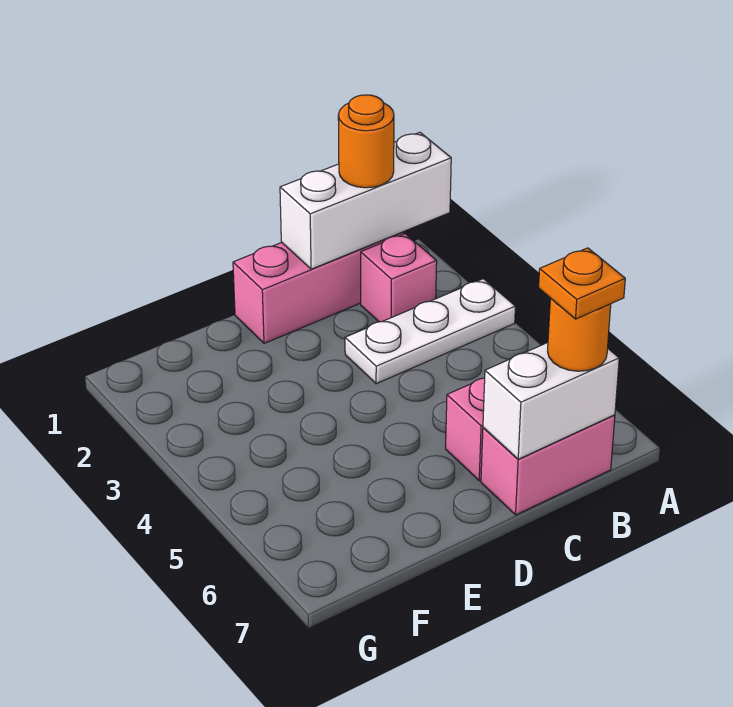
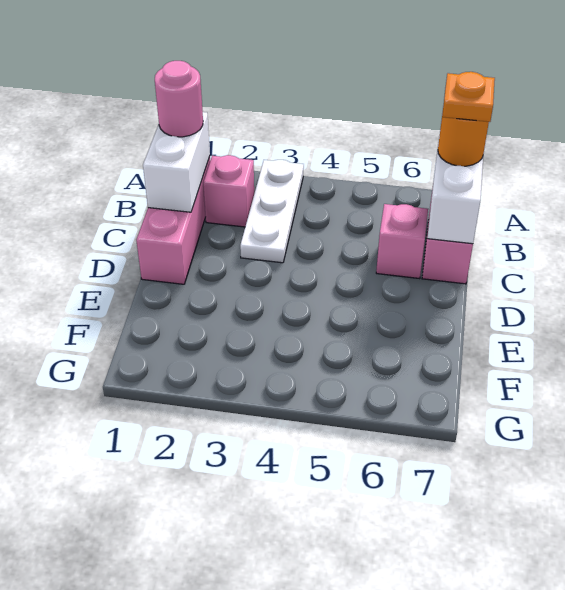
white 1x3 brick [280,132,451,269] -> white 1x2 brick [143,112,210,212]
orange 1x1 round brick [338,95,394,188] -> pink 1x1 round brick [155,61,203,137]

